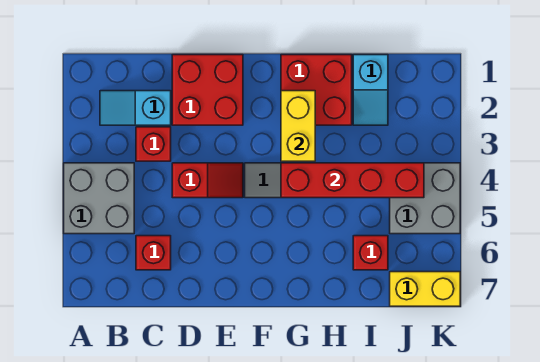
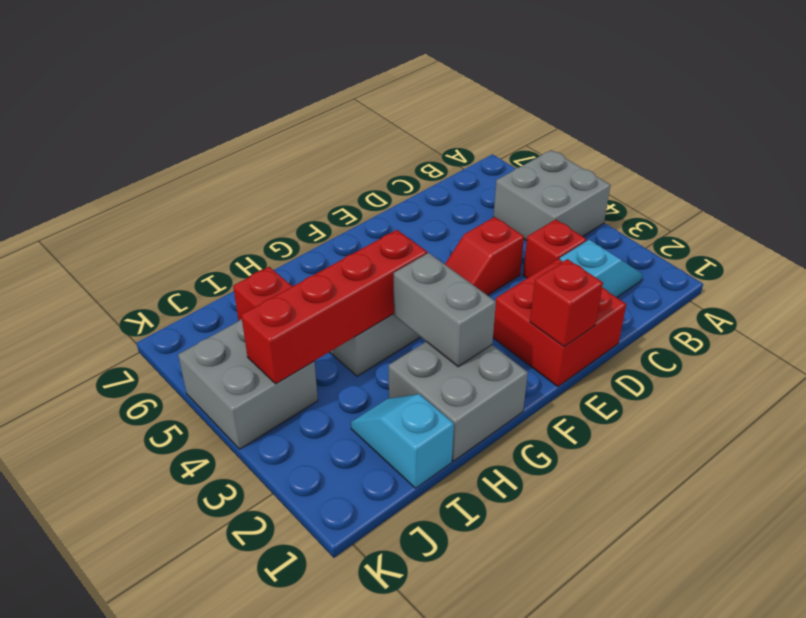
red 1x1 brick [136,236,171,270] -> red 1x1 brick moved to [530,259,603,347]
red 2x2 brick [281,55,352,125] -> grey 2x2 brick [389,342,528,461]
yellow 1x2 brick [281,91,315,161] -> grey 1x2 brick [394,253,496,367]
yellow 1x2 brick [390,272,460,306] -> none

